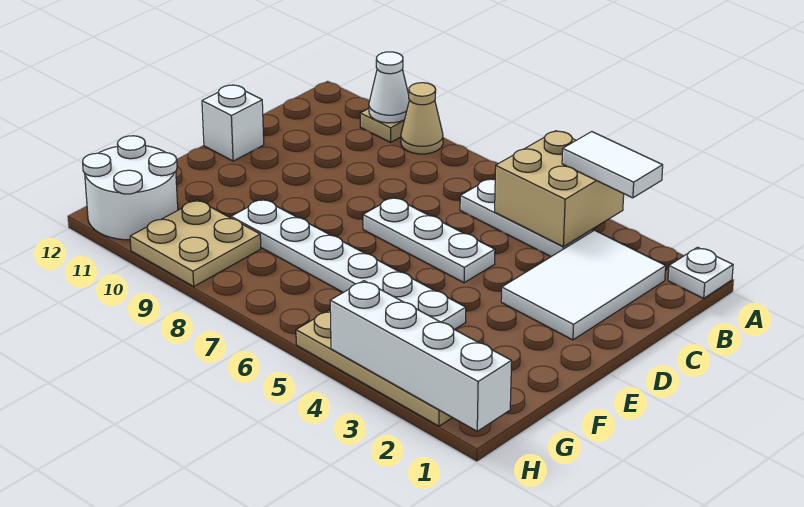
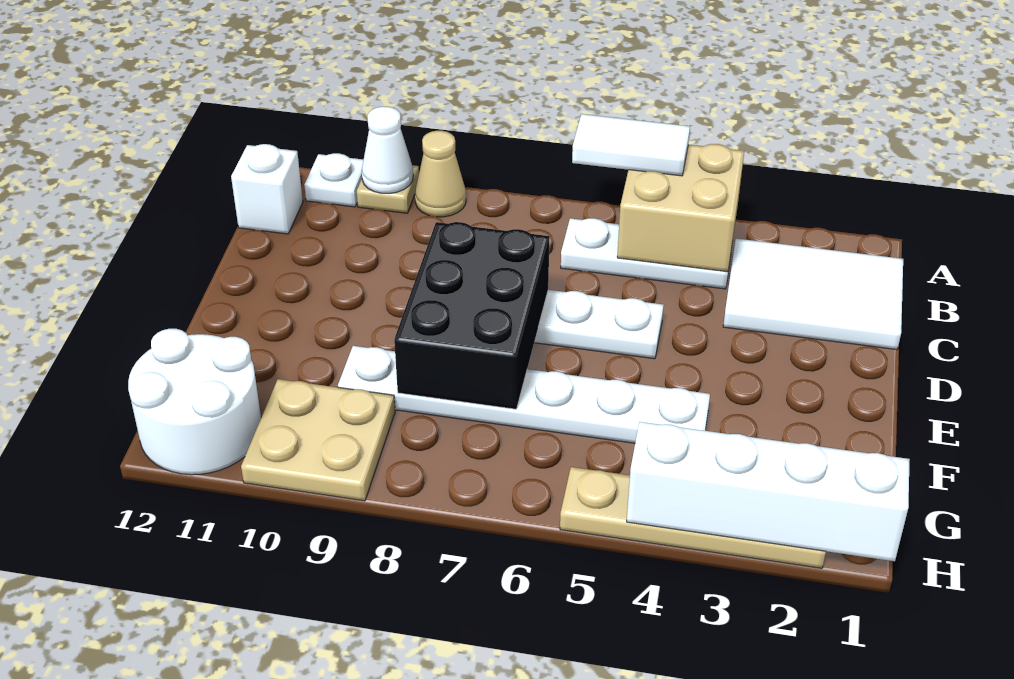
white 1x1 plate [668,247,733,298] -> white 1x1 plate moved to [304,153,364,207]
white 1x2 tile [562,132,663,198] -> white 1x2 tile moved to [572,114,690,176]
white 2x3 tile [501,230,666,340] -> white 2x3 tile turned to [723,239,903,349]
none -> black 2x3 brick [394,222,550,409]
white 1x1 brick [202,85,264,161] -> white 1x1 brick moved to [231,144,303,234]

